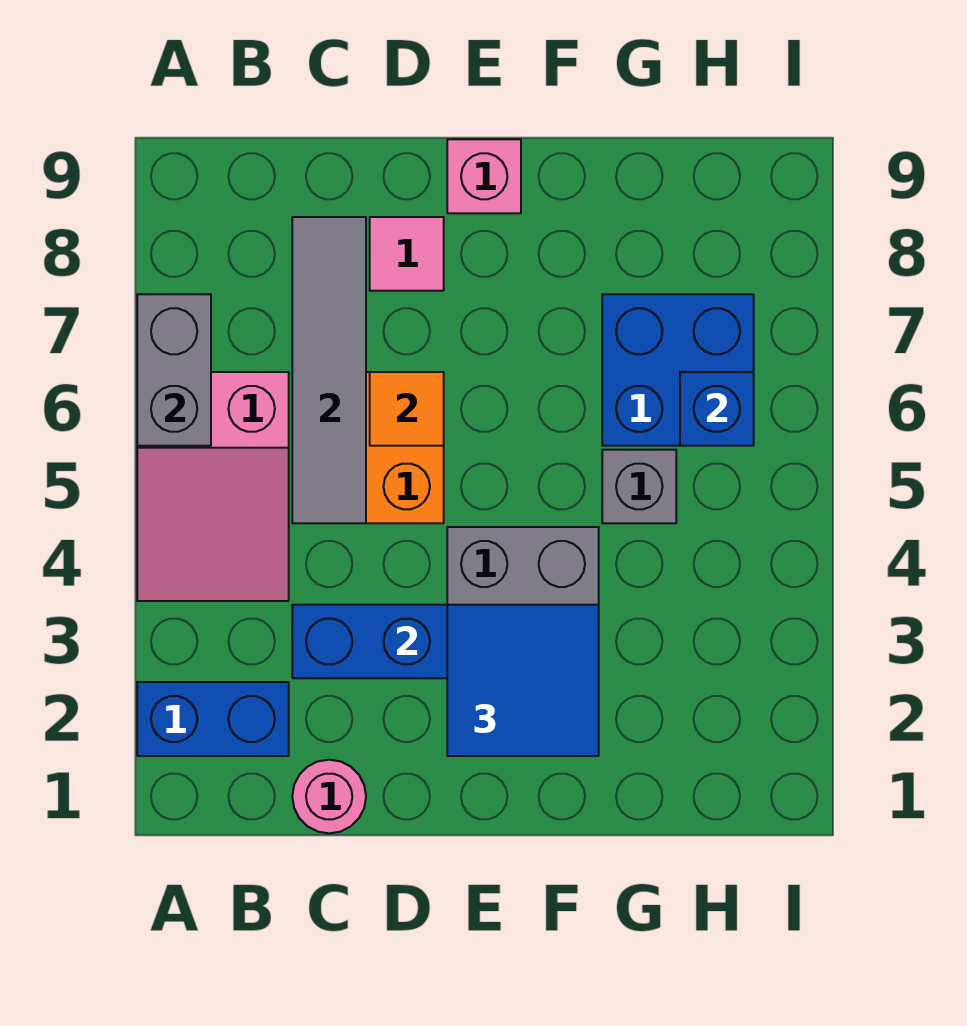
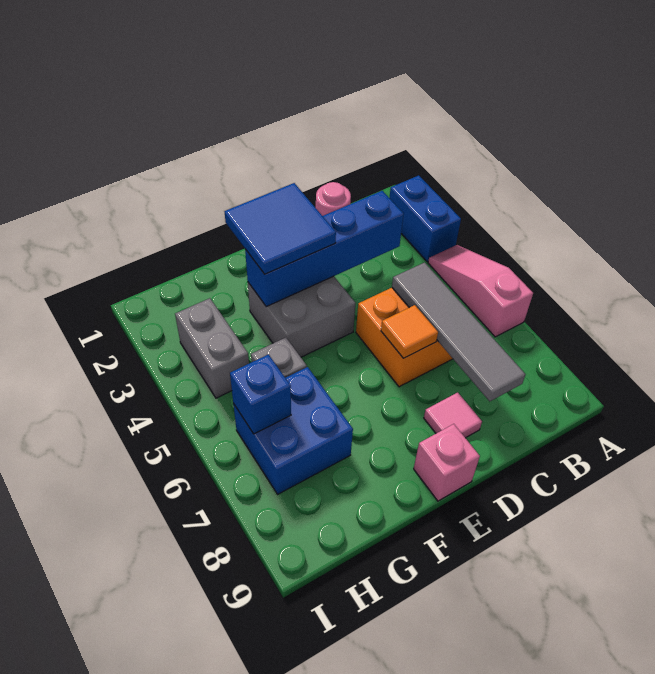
blue 1x2 brick [137,682,289,756] -> blue 1x2 brick turned to [389,175,461,262]
pink 2x3 slope [137,372,289,601] -> pink 1x3 slope [428,245,533,337]
grey 1x2 brick [137,294,211,446] -> grey 1x2 brick moved to [175,298,249,398]

